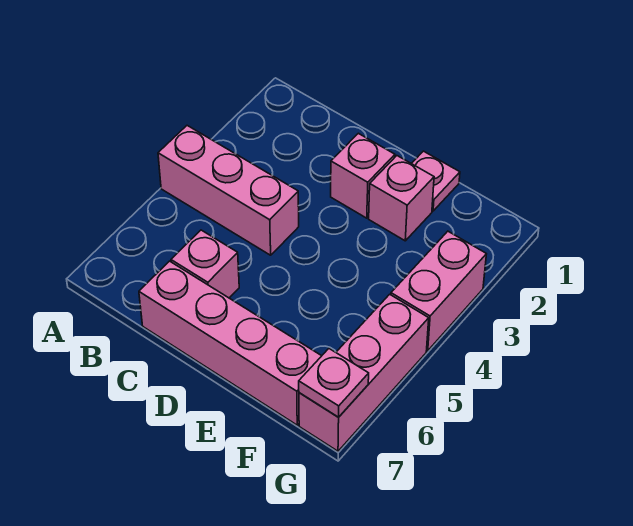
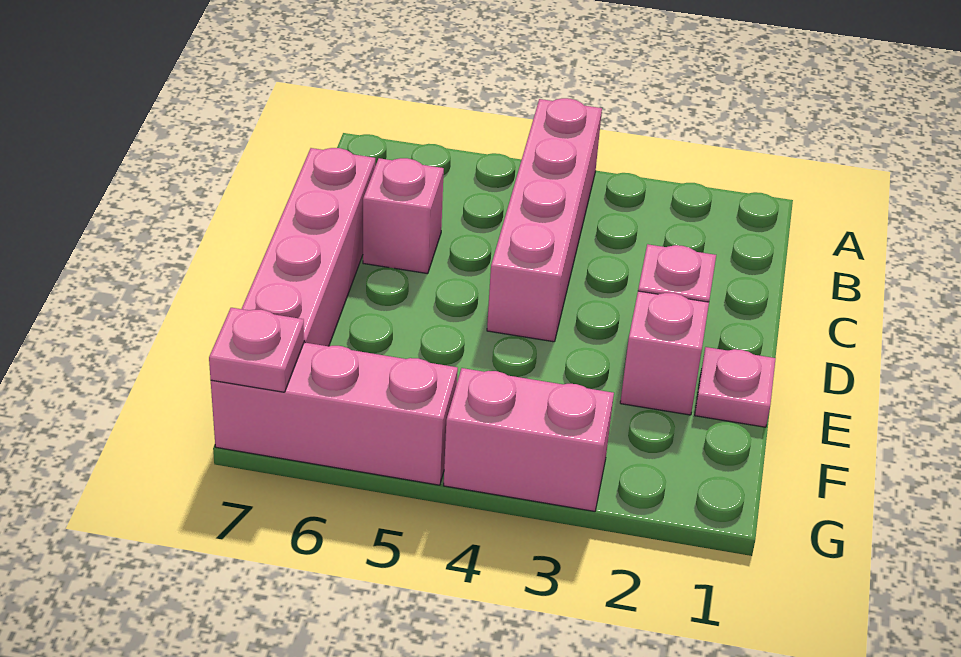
pink 1x3 brick [158,126,299,255] -> pink 1x4 brick [487,98,602,342]

